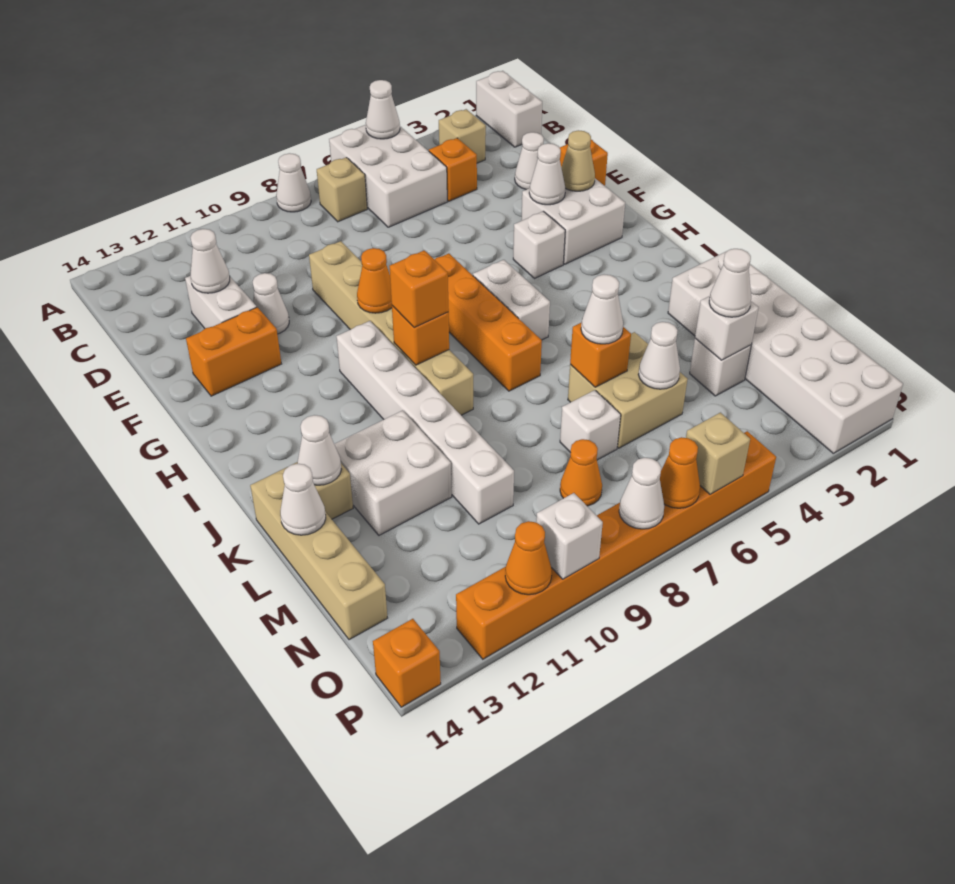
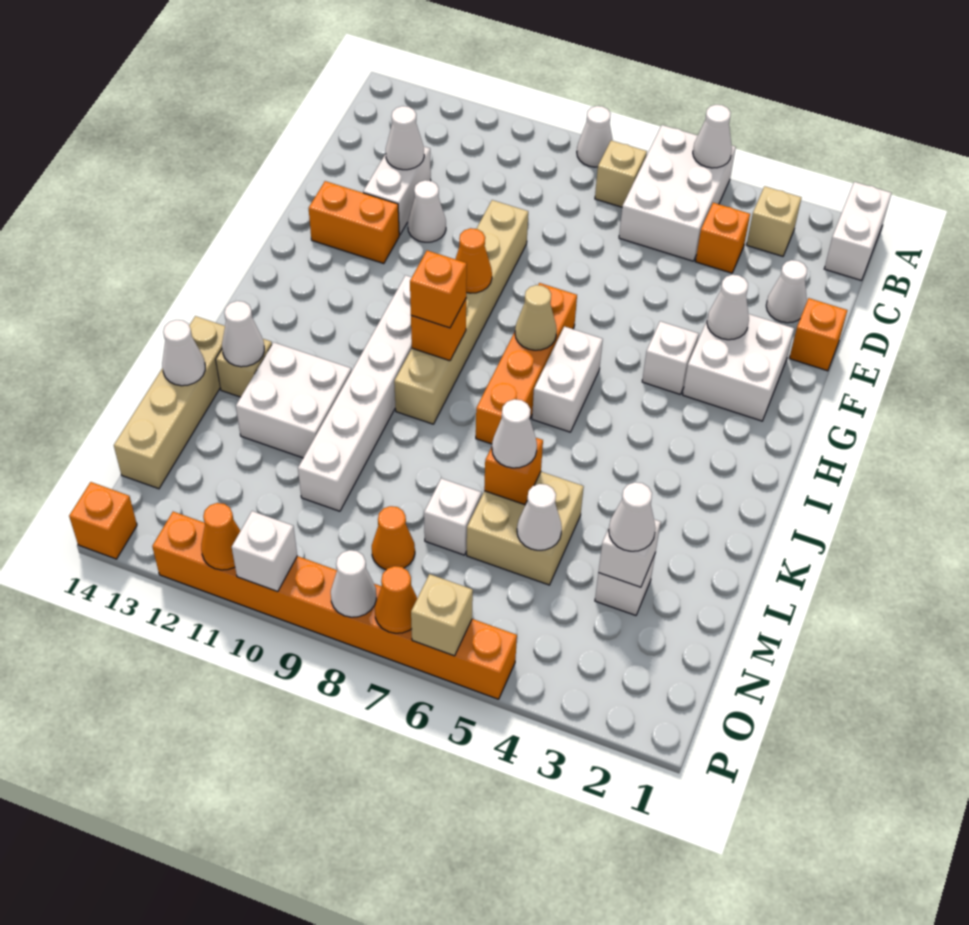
tan 1x1 cone [561,130,595,191] -> tan 1x1 cone moved to [515,285,557,350]
white 2x6 brick [668,251,903,453] -> none

